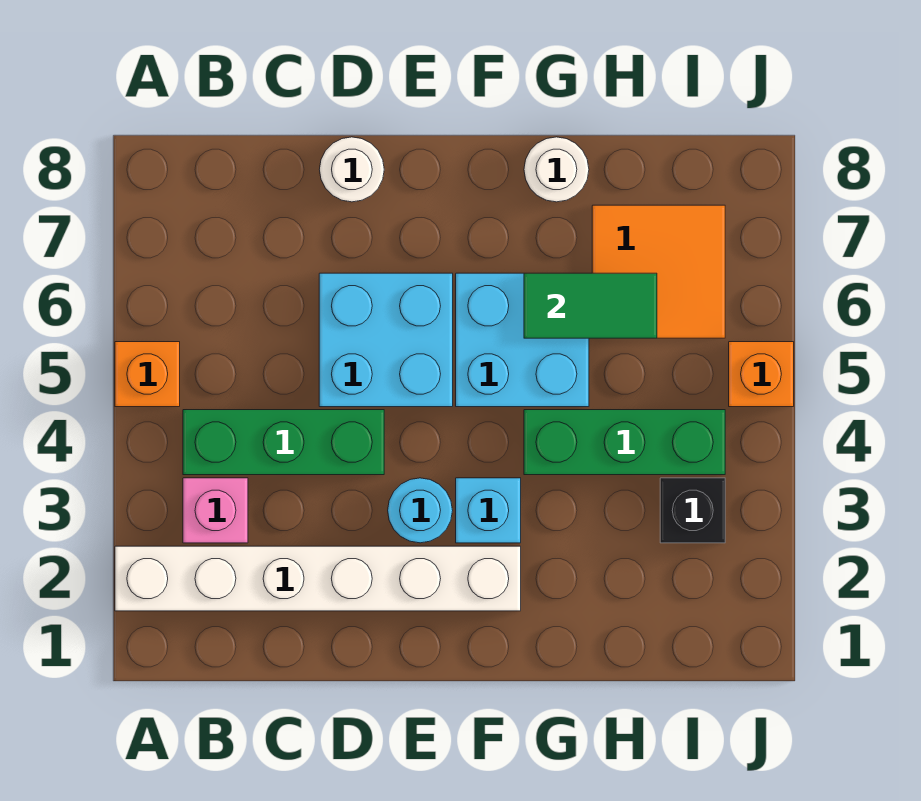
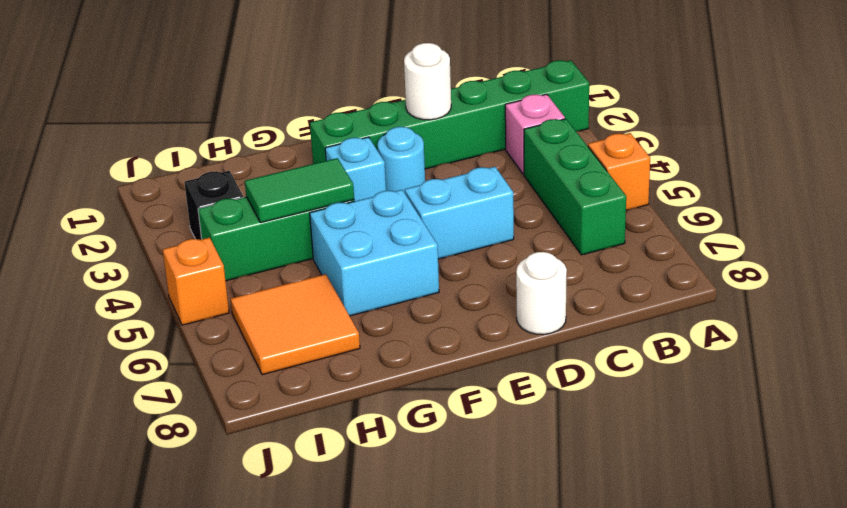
white 1x6 brick [115,546,521,611] -> green 1x6 brick [310,60,589,169]
green 1x3 brick [183,410,384,475] -> green 1x3 brick turned to [524,119,626,255]
cyan 2x2 brick [319,273,453,407] -> cyan 1x2 brick [405,167,514,259]
green 1x2 tile [524,273,657,338] -> green 1x2 tile moved to [245,158,354,223]
white 1x1 round brick [524,137,589,202] -> white 1x1 round brick moved to [404,43,451,120]

